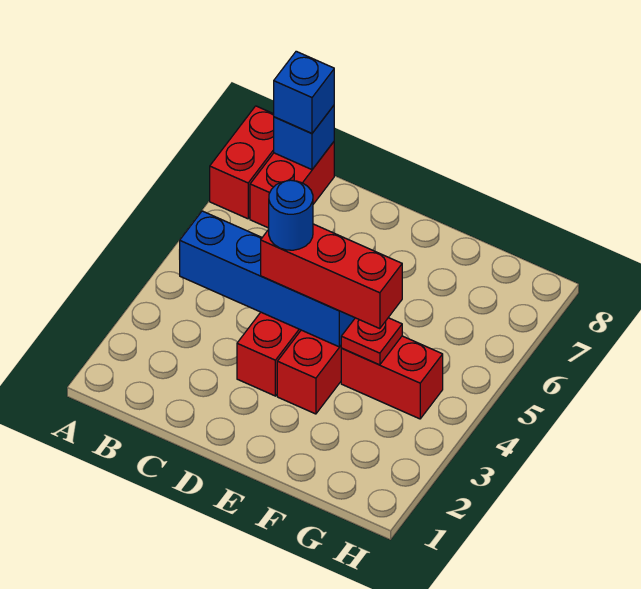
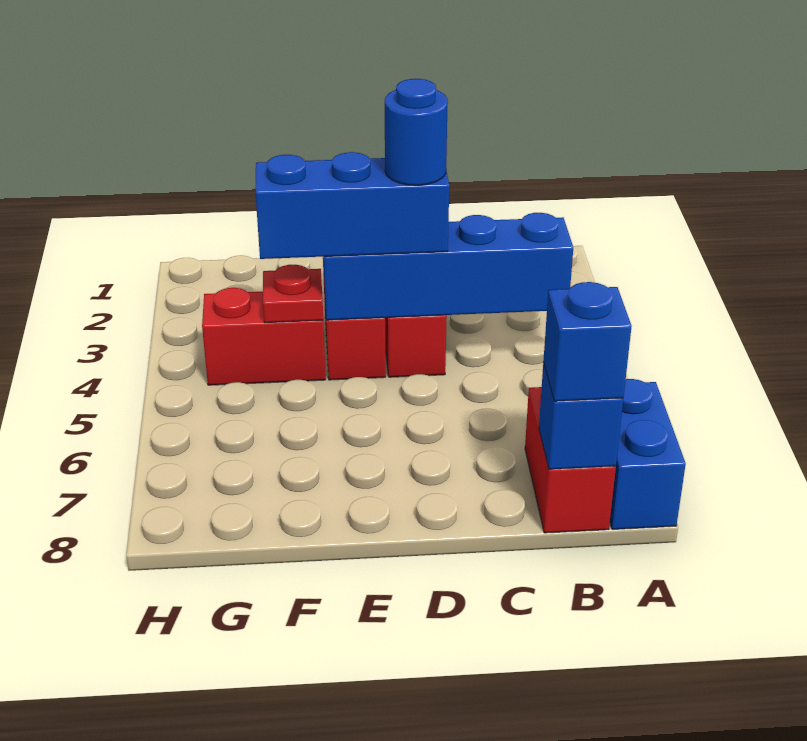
red 1x2 brick [210,106,274,219] -> blue 1x2 brick [610,379,686,529]
red 1x3 brick [261,224,402,329] -> blue 1x3 brick [255,152,449,259]

